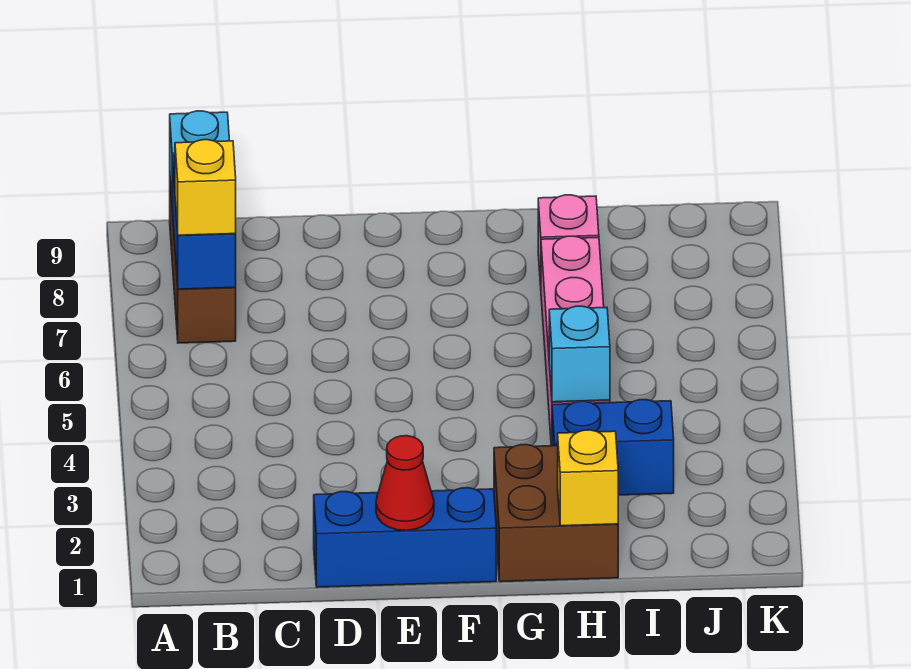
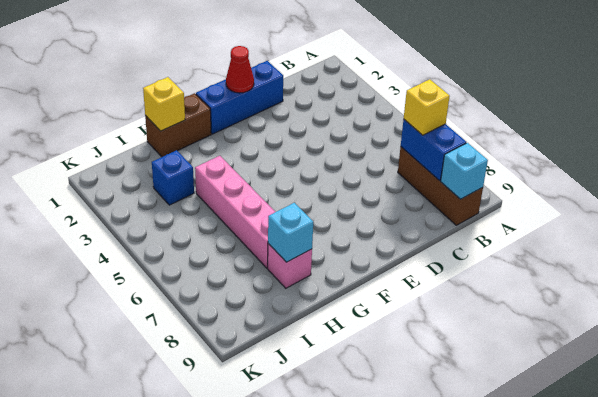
brown 2x2 brick [494,445,618,582] -> brown 1x2 brick [145,93,211,157]
blue 1x2 brick [552,400,674,495] -> blue 1x1 brick [152,150,194,205]
cyan 1x1 brick [549,306,610,402] -> cyan 1x1 brick moved to [268,203,313,262]

